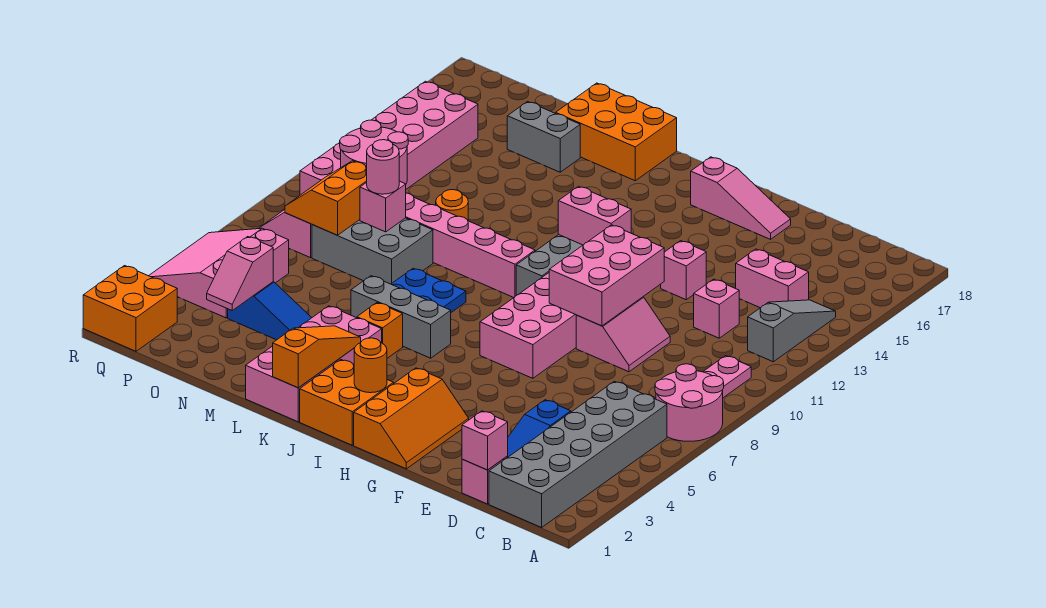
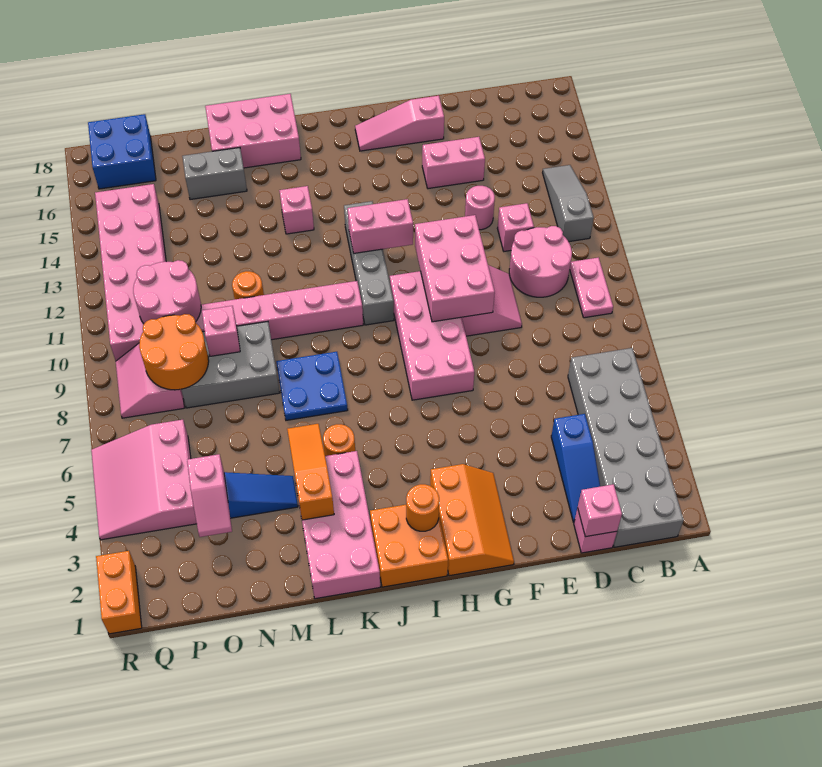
pink 2x2 round brick [655,364,724,441] -> pink 2x2 round brick moved to [509,226,572,297]
pink 1x2 brick [736,249,809,308] -> pink 1x2 brick moved to [422,137,485,189]
pink 1x1 brick [661,241,706,300] -> pink 1x1 brick moved to [279,186,314,234]
pink 1x3 slope [691,157,791,239] -> pink 1x3 slope turned to [355,96,444,151]
grey 1x3 brick [351,276,451,358] -> none
orange 1x3 slope [273,326,361,388] -> orange 1x3 slope moved to [287,424,334,520]
orange 1x1 brick [357,303,403,358] -> orange 1x1 round brick [323,424,355,456]
orange 2x3 brick [556,83,677,181] -> pink 2x3 brick [205,94,301,168]
pink 1x1 round brick [367,140,399,194] -> pink 1x1 round brick moved to [465,186,495,230]
orange 2x2 slope [285,161,367,235] -> orange 2x2 round brick [139,314,209,390]
none -> blue 2x2 brick [88,114,156,189]
orange 2x2 brick [83,266,177,351] -> orange 1x2 brick [96,551,142,634]

